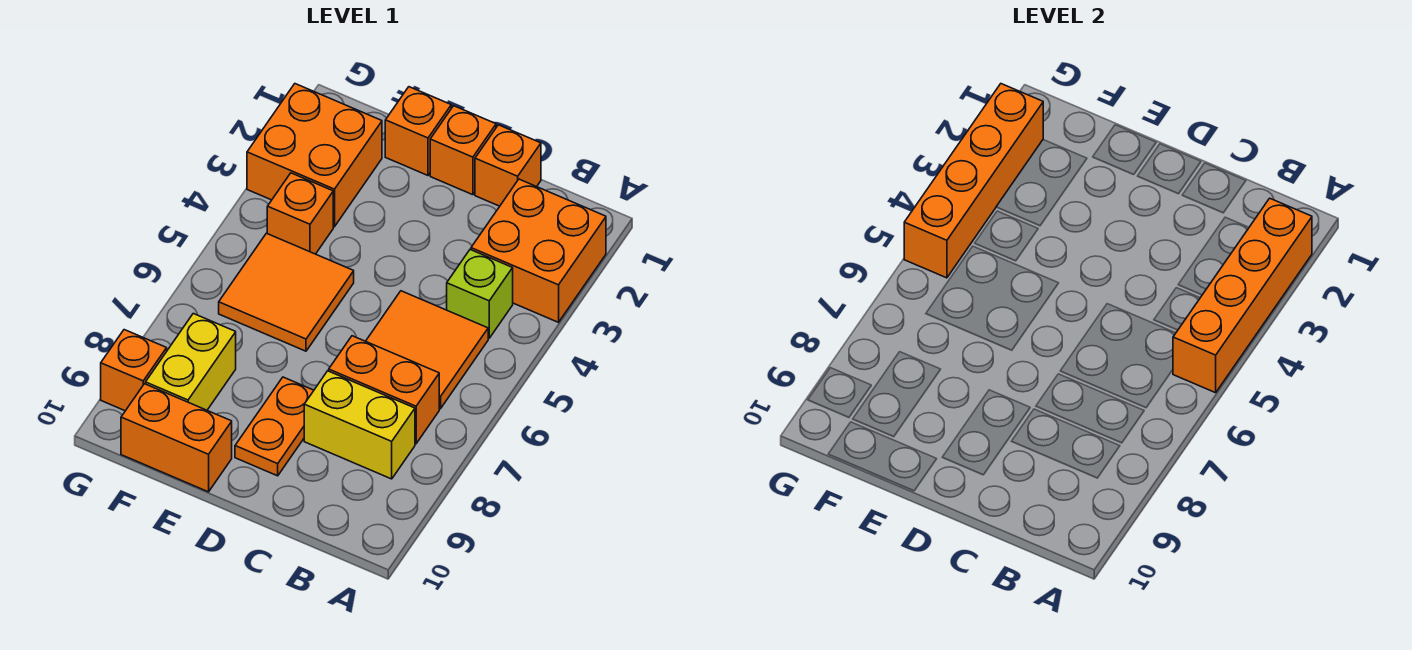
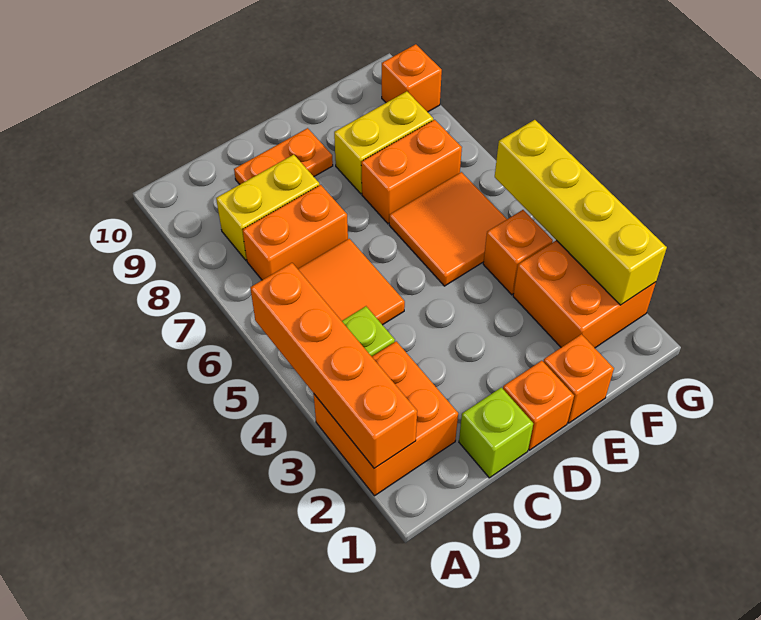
orange 1x1 brick [475,125,541,206] -> lime 1x1 brick [459,387,533,478]
orange 1x2 plate [235,377,314,476] -> orange 1x2 plate turned to [234,128,333,184]
orange 1x2 brick [121,384,232,492] -> orange 1x2 brick moved to [361,120,462,223]
yellow 1x2 brick [146,314,236,410] -> yellow 1x2 brick turned to [334,91,433,194]
orange 1x4 brick [904,84,1043,278] -> yellow 1x4 brick [495,120,667,305]

